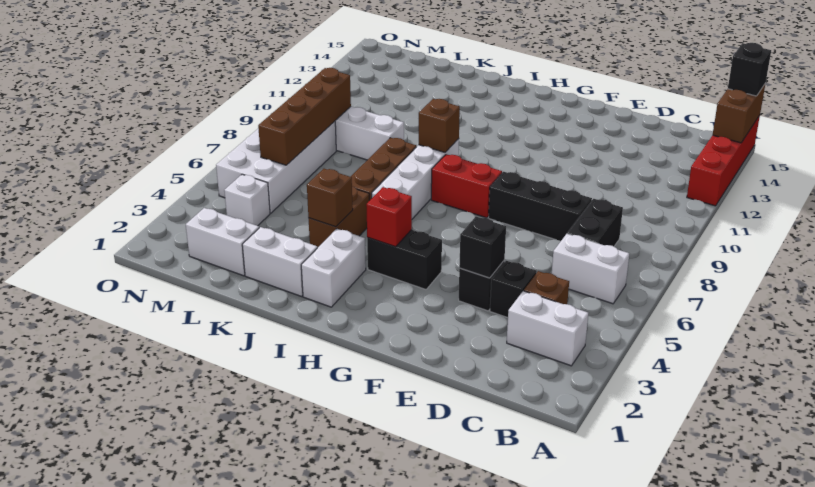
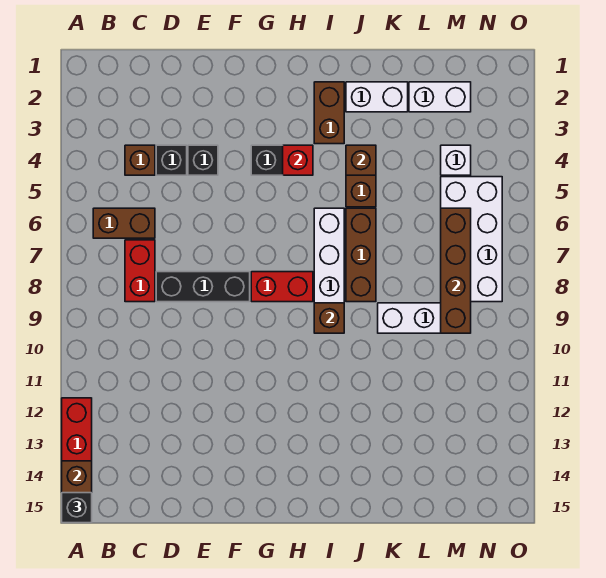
white 1x2 brick [507,291,588,366] -> none
white 1x2 brick [552,234,629,304] -> brown 1x2 brick [93,208,155,238]
black 1x2 brick [567,199,623,246] -> red 1x2 brick [125,240,155,302]
black 1x1 brick [459,217,506,278] -> none
white 1x2 brick [301,229,366,307] -> brown 1x2 brick [314,82,344,144]

